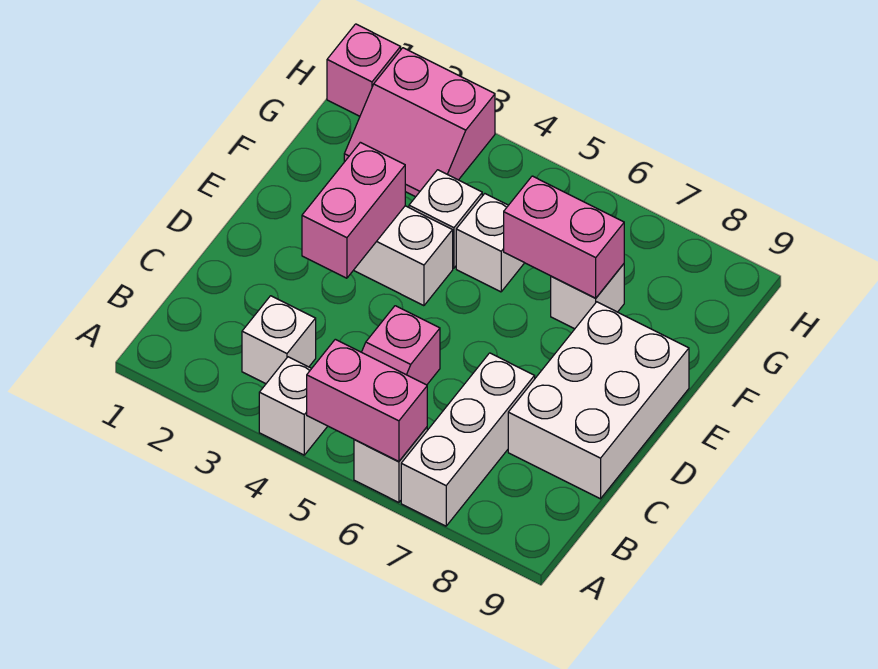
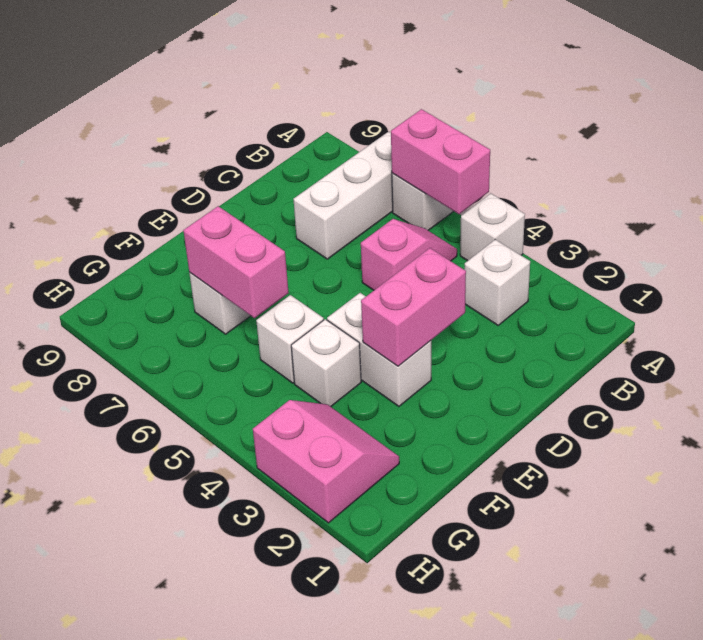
white 2x3 brick [508,302,689,499] -> none
pink 1x1 brick [327,24,401,116] -> none

